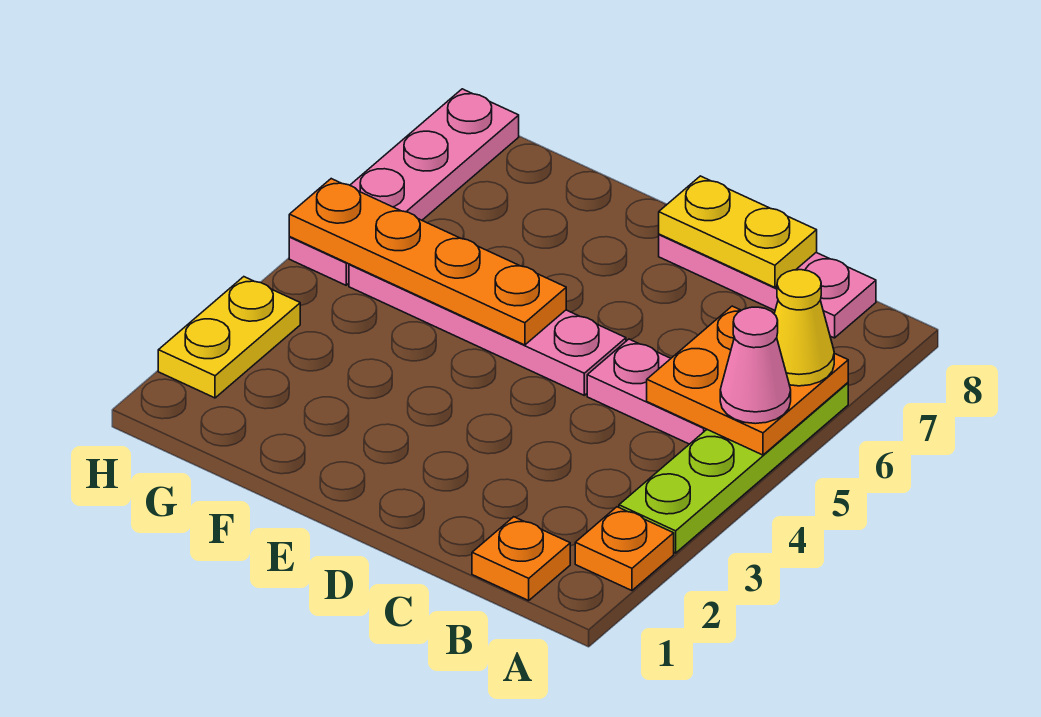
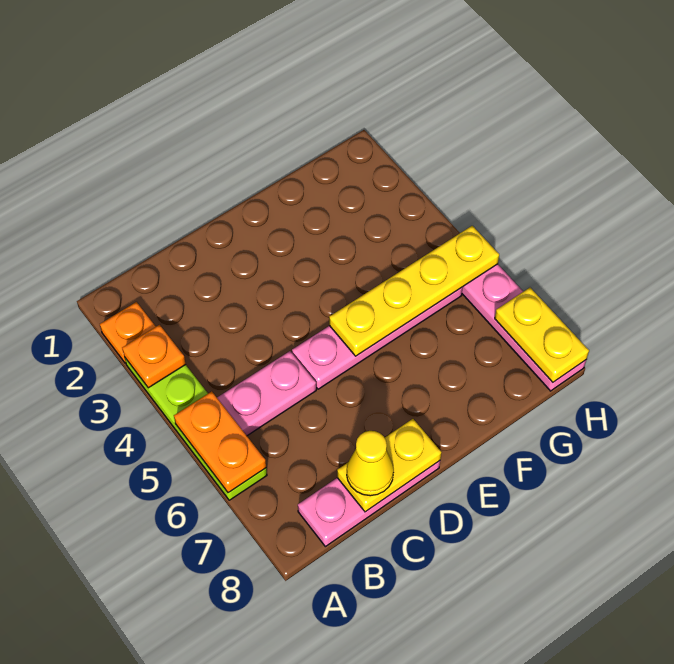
orange 2x2 plate [647,306,848,455] -> orange 1x2 plate [174,391,266,493]
pink 1x1 cone [720,307,791,424] -> none
yellow 1x1 cone [774,270,834,386] -> yellow 1x1 cone moved to [347,431,394,496]
orange 1x1 plate [472,517,570,601] -> orange 1x1 plate moved to [122,325,186,388]
orange 1x4 plate [289,179,566,345] -> yellow 1x4 plate [329,226,499,356]
yellow 1x2 plate [158,277,300,398] -> yellow 1x2 plate moved to [495,288,589,382]

